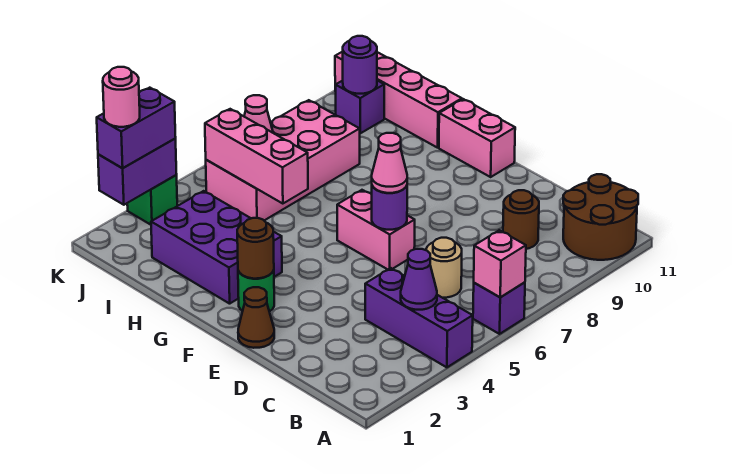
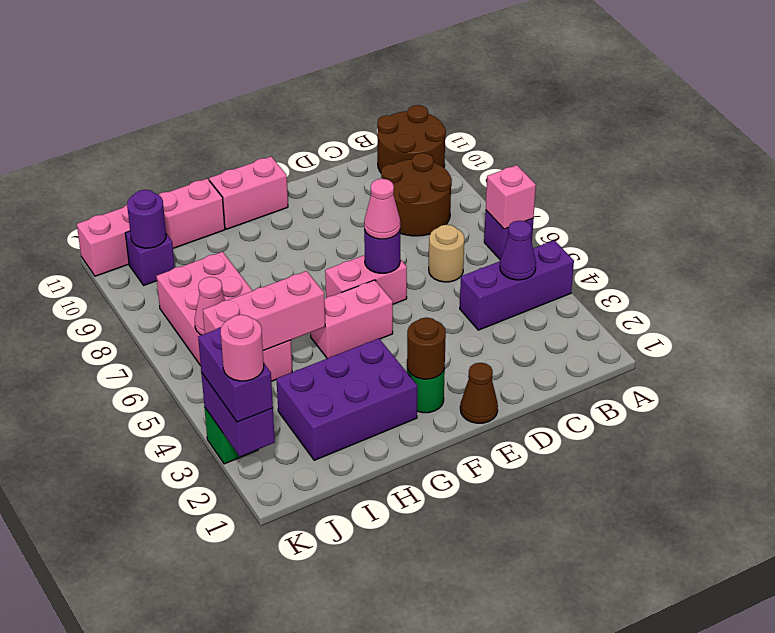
brown 1x1 round brick [503,190,539,249] -> brown 2x2 round brick [381,153,452,236]
none -> pink 1x2 brick [311,280,393,358]

